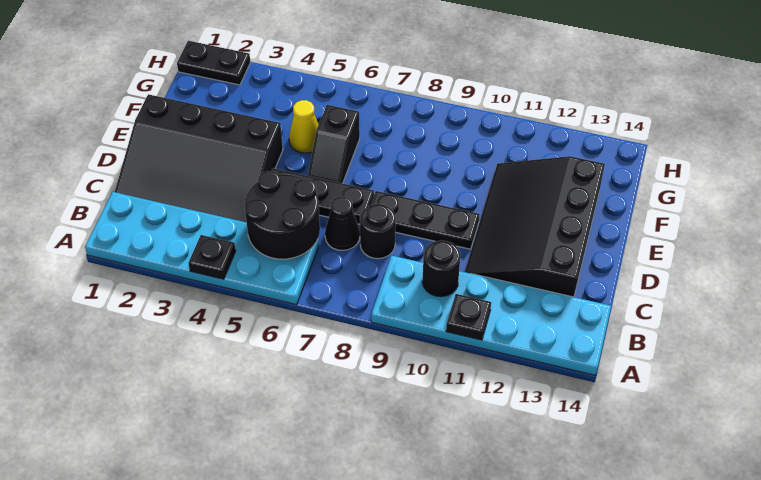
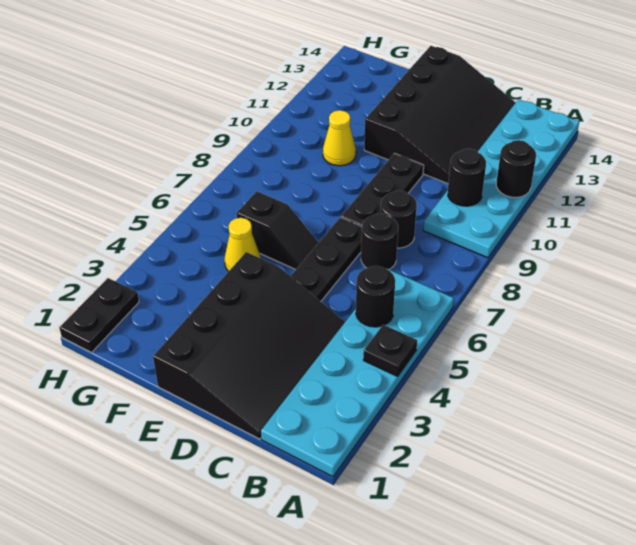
black 1x1 plate [446,294,491,340] -> black 1x1 round brick [496,140,536,198]
black 2x2 round brick [244,171,320,259] -> black 1x1 round brick [356,266,395,327]
black 1x1 cone [325,197,360,250] -> black 1x1 round brick [361,213,398,269]
black 3x4 slope [465,156,605,297] -> black 3x4 slope turned to [364,46,516,184]
none -> yellow 1x1 cone [323,110,356,166]

